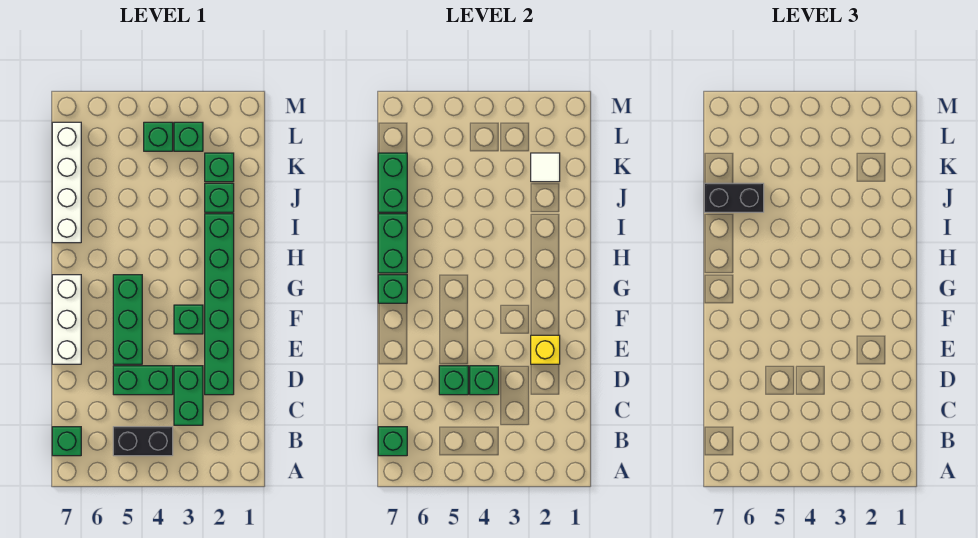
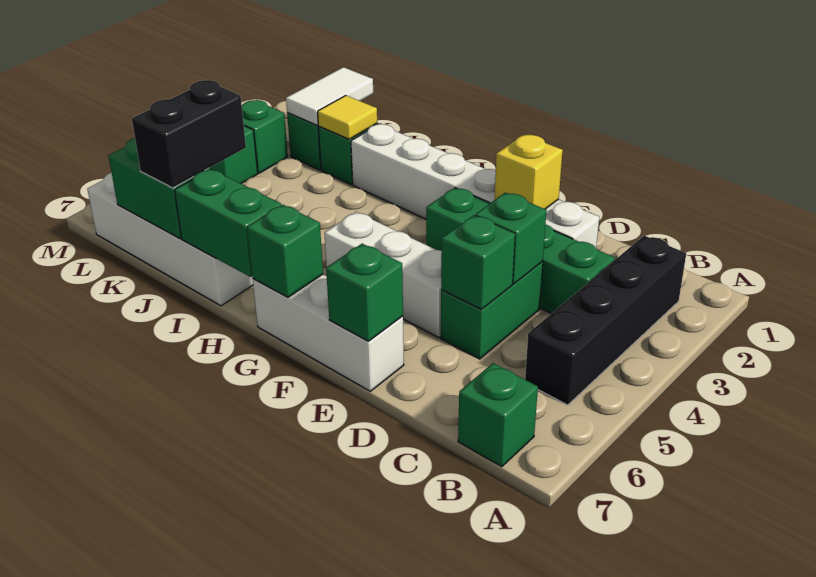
black 1x2 brick [113,427,173,456] -> black 1x4 brick [525,236,686,405]
green 1x1 brick [378,427,407,456] -> green 1x1 brick moved to [326,244,403,341]
green 1x6 brick [205,214,234,395] -> white 1x6 brick [351,124,599,247]
green 1x3 brick [113,275,142,364] -> white 1x3 brick [324,212,442,337]
none -> yellow 1x1 tile [318,96,377,139]
white 1x1 tile [531,153,560,182] -> white 1x2 tile [286,67,373,125]

